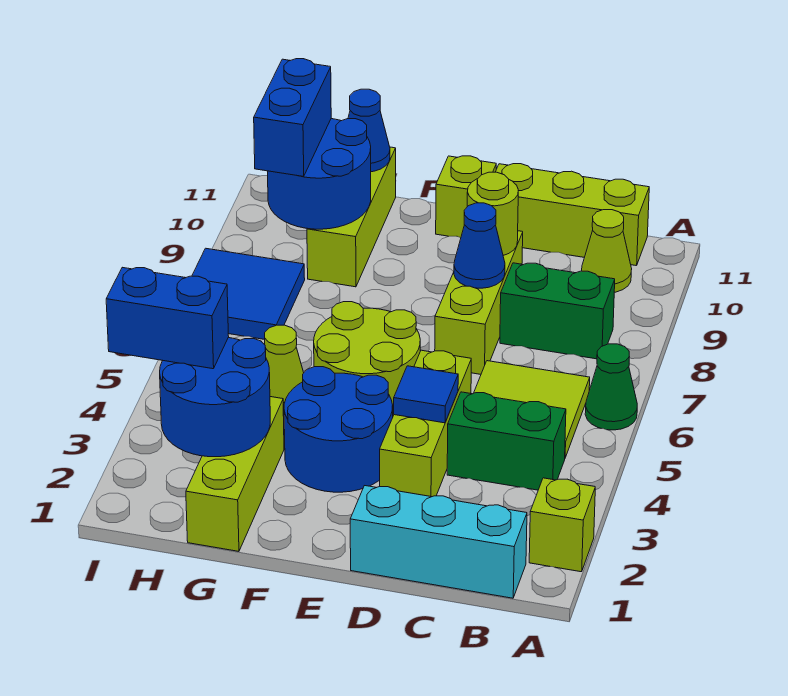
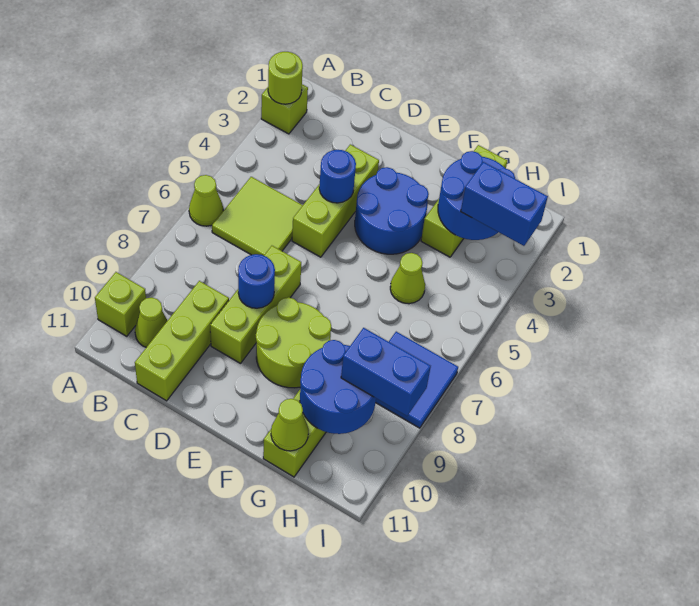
green 1x1 cone [585,344,637,430] -> lime 1x1 cone [189,175,223,226]
cyan 1x3 brick [350,486,527,598] -> none
green 1x2 brick [447,392,566,490] -> none
green 1x2 brick [500,263,615,359] -> none
lime 1x3 brick [496,164,649,266] -> lime 1x3 brick turned to [135,281,229,401]
blue 1x1 tile [394,366,458,423] -> blue 1x1 round brick [319,150,356,203]
blue 1x1 cone [454,203,505,288] -> blue 1x1 round brick [238,254,275,308]
lime 1x1 round brick [467,172,518,255] -> lime 1x1 round brick moved to [268,52,303,104]
lime 2x2 round brick [314,302,420,416] -> lime 2x2 round brick moved to [256,297,331,388]
lime 1x1 brick [436,156,496,238] -> lime 1x1 brick moved to [95,272,146,336]
blue 1x1 cone [348,89,390,172] -> lime 1x1 cone [271,399,308,451]
blue 1x2 brick [254,59,331,176] -> blue 1x2 brick turned to [341,328,431,416]

